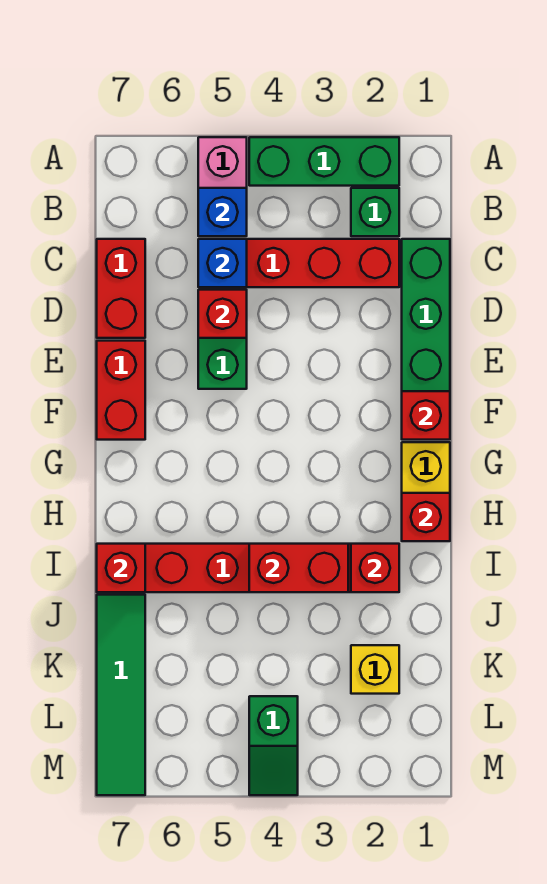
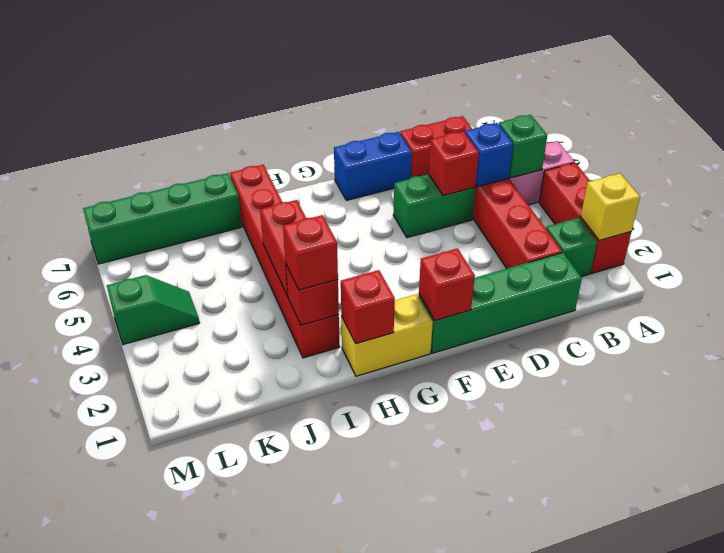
green 1x3 brick [249,137,399,186] -> red 1x3 brick [539,163,631,273]
blue 1x1 brick [198,188,247,236] -> green 1x1 brick [499,115,547,178]
red 1x2 brick [97,341,145,440] -> blue 1x2 brick [334,132,412,200]
red 1x1 brick [97,544,145,592] -> red 1x1 brick moved to [283,215,338,290]
green 1x4 tile [97,595,145,795] -> green 1x4 brick [83,173,242,264]
yellow 1x1 brick [351,645,399,694] -> yellow 1x1 brick moved to [581,173,640,241]
green 1x2 slope [249,696,298,795] -> green 1x2 slope turned to [107,275,200,345]

